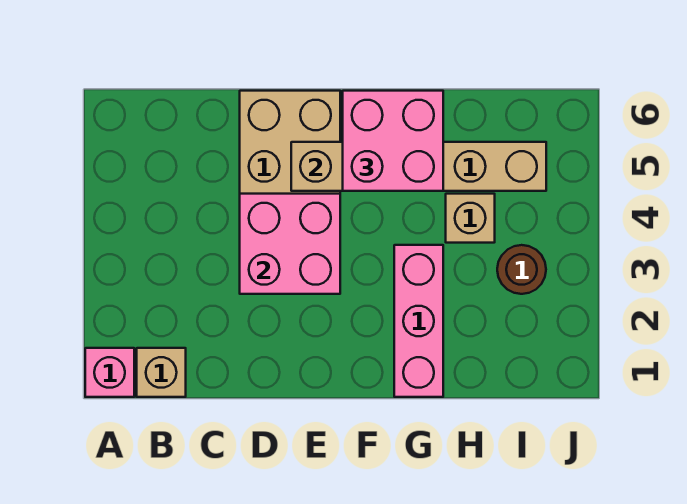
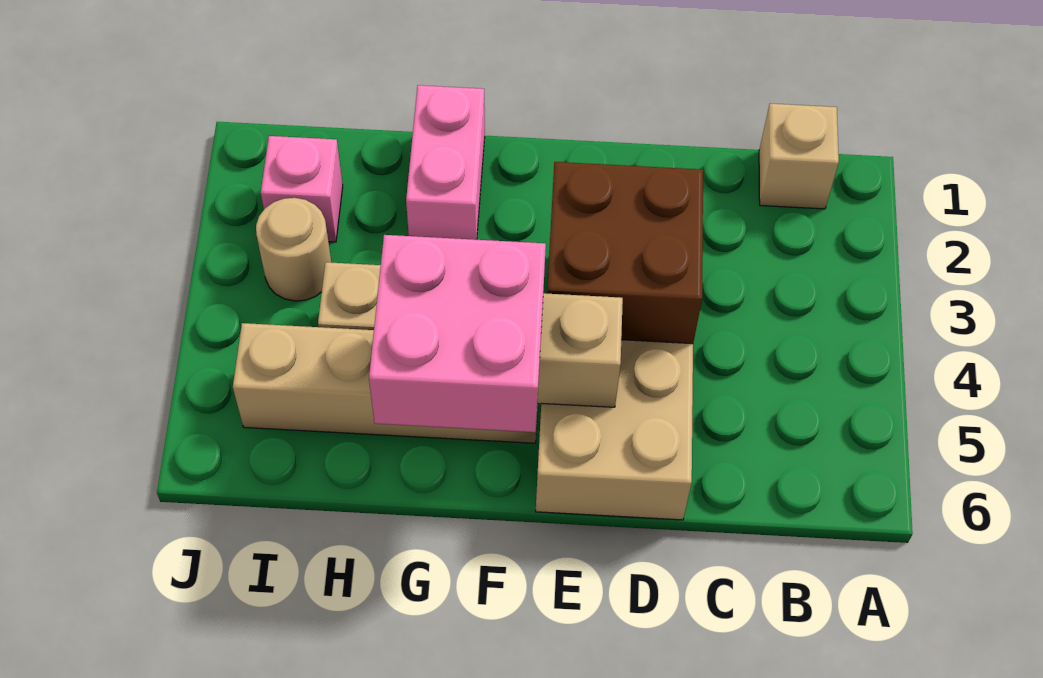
pink 1x1 brick [85,348,134,397] -> pink 1x1 brick moved to [261,136,343,242]
pink 2x2 brick [240,194,340,294] -> brown 2x2 brick [547,162,703,344]
pink 1x3 brick [394,245,443,397] -> pink 1x2 brick [406,85,485,240]
brown 1x1 round brick [497,245,546,294] -> tan 1x1 round brick [256,198,331,301]

